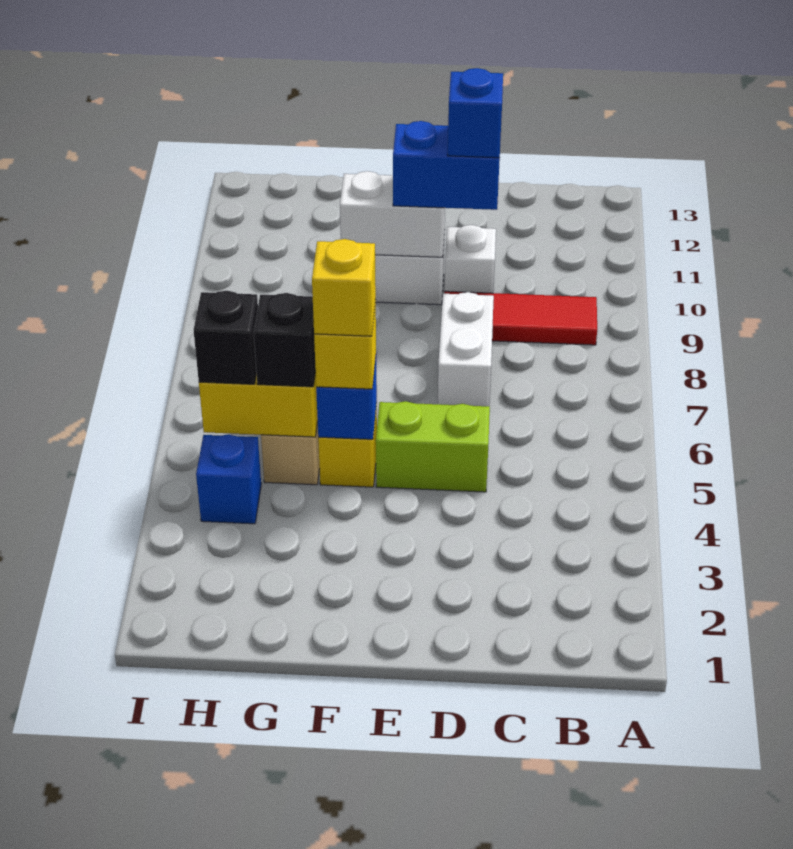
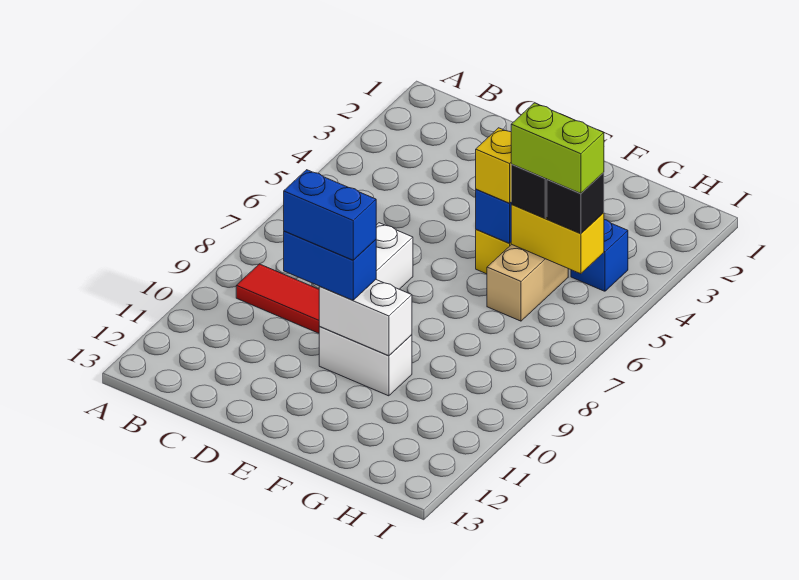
lime 1x2 brick [376,401,490,492] -> lime 1x2 brick moved to [511,103,604,193]
white 1x1 brick [444,225,496,293] -> none
blue 1x1 brick [448,68,503,158] -> blue 1x2 brick [284,170,376,260]
yellow 1x1 brick [312,239,376,336] -> none

